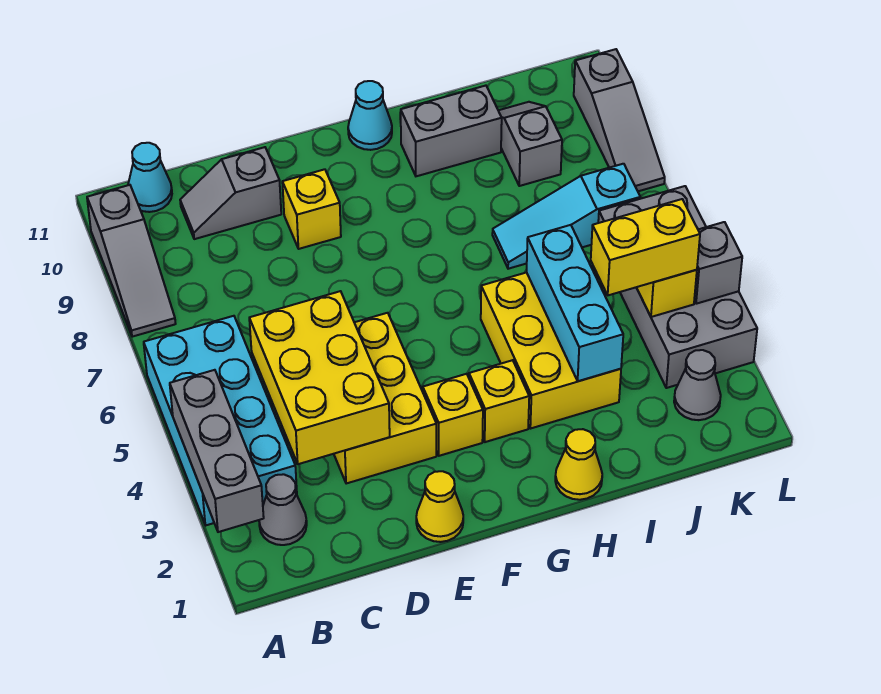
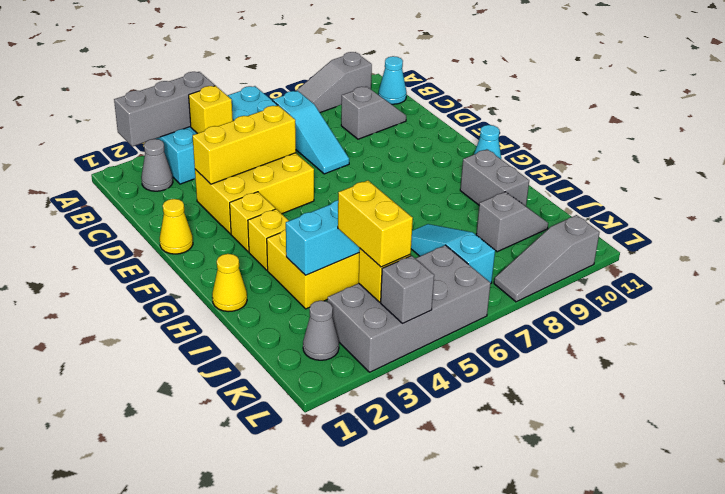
none -> cyan 1x3 slope [273,91,349,174]
yellow 2x3 brick [249,291,390,464] -> yellow 1x3 brick [193,106,296,184]
grey 1x2 slope [180,147,281,239] -> grey 1x2 slope turned to [341,86,406,139]
yellow 1x1 brick [282,169,341,249] -> yellow 1x1 brick moved to [189,86,233,134]

